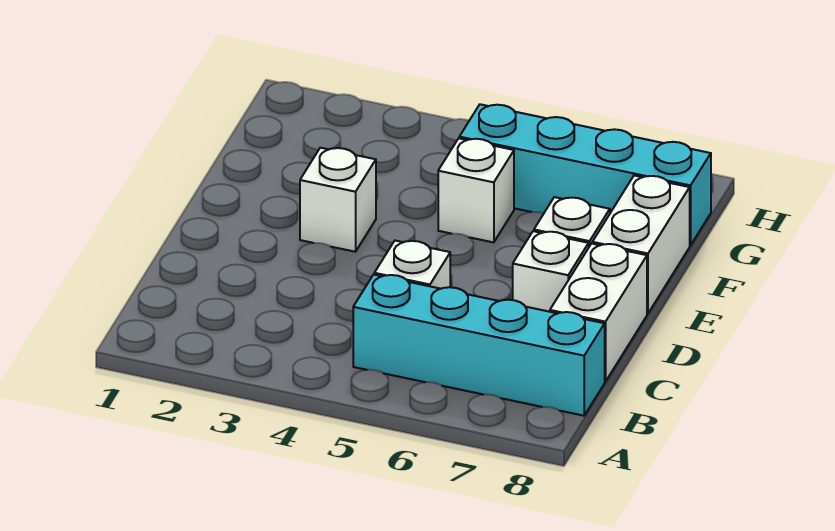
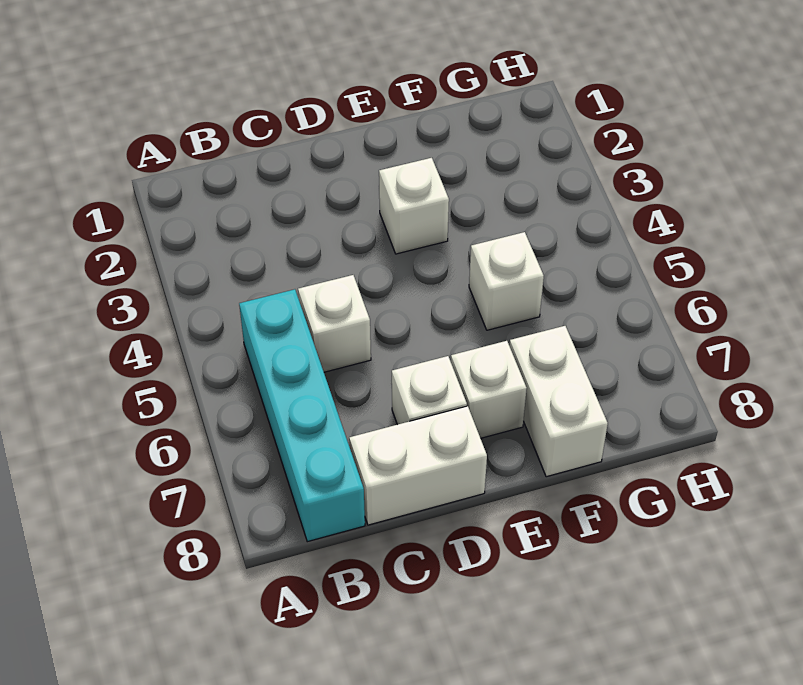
white 1x2 brick [592,175,690,314] -> white 1x2 brick turned to [510,326,608,477]
cyan 1x4 brick [459,104,711,246] -> none

